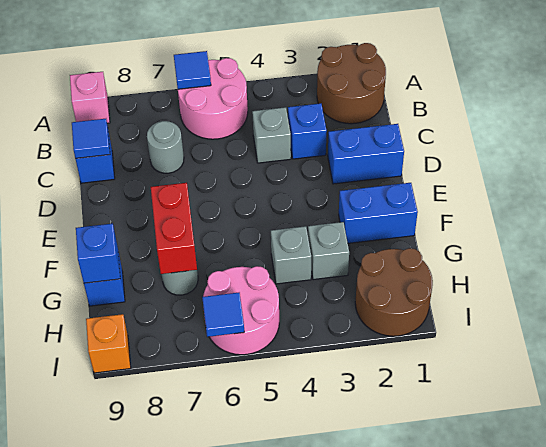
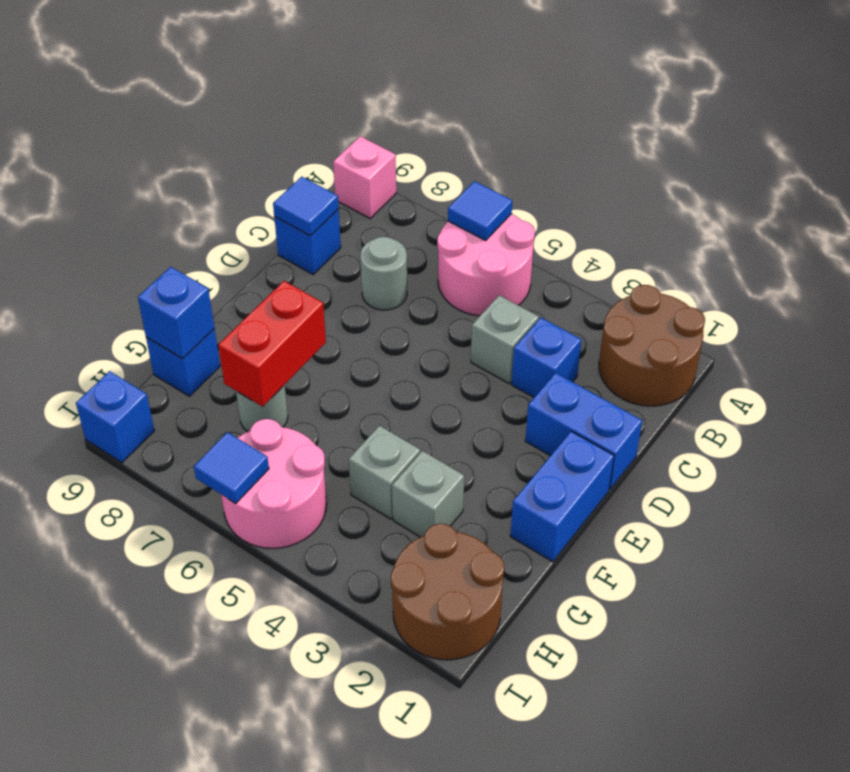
blue 1x2 brick [339,183,418,243] -> blue 1x2 brick turned to [510,431,614,562]
orange 1x1 brick [86,314,131,373] -> blue 1x1 brick [76,371,154,463]

